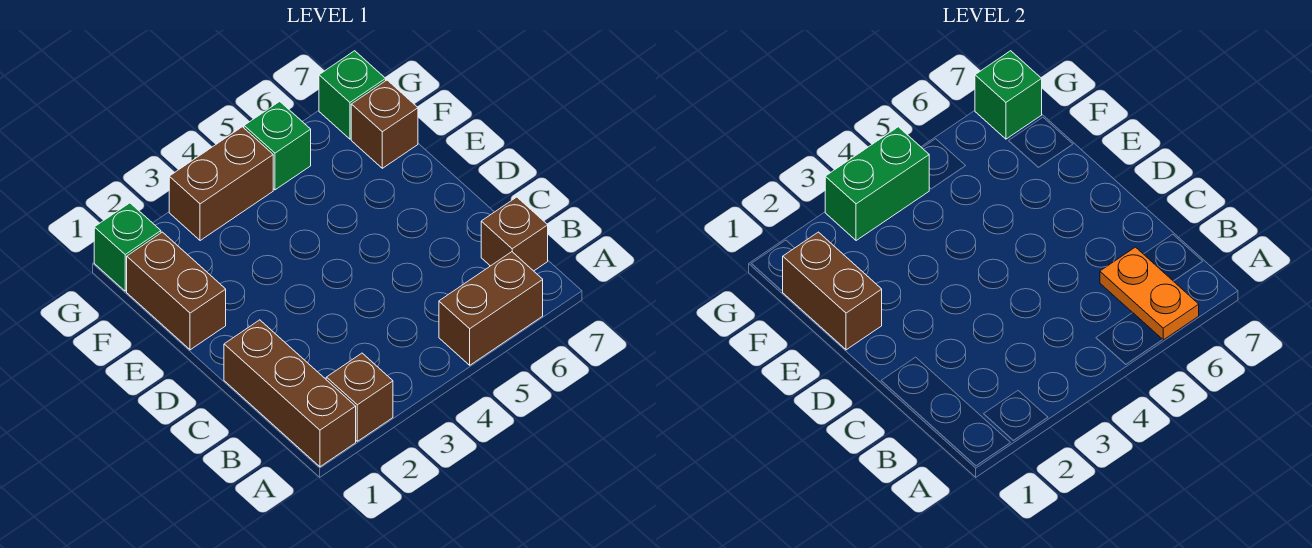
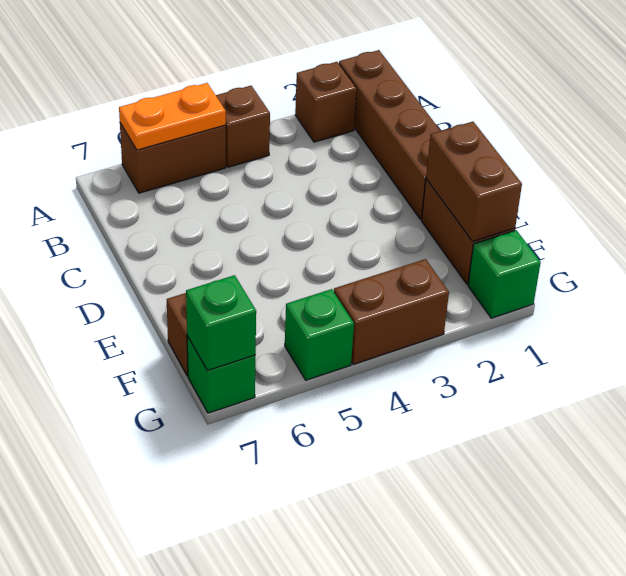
brown 1x3 brick [224,320,356,467] -> brown 1x4 brick [339,50,441,220]
orange 1x2 plate [1100,247,1199,340] -> orange 1x2 plate turned to [119,83,226,150]
brown 1x1 brick [481,197,548,271] -> brown 1x1 brick moved to [216,86,270,167]
green 1x2 brick [825,127,929,241] -> none

